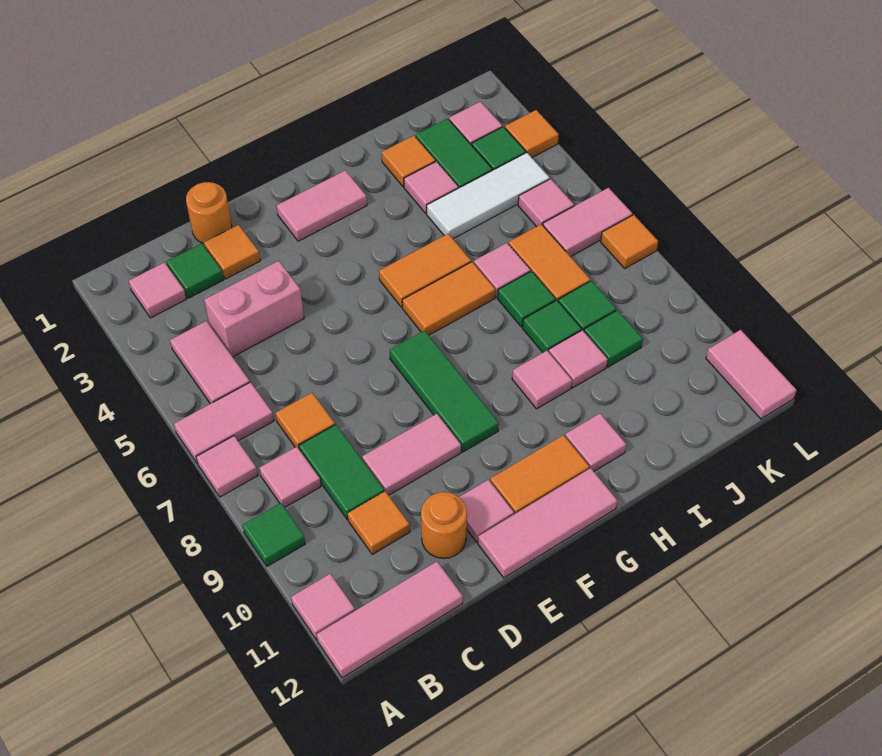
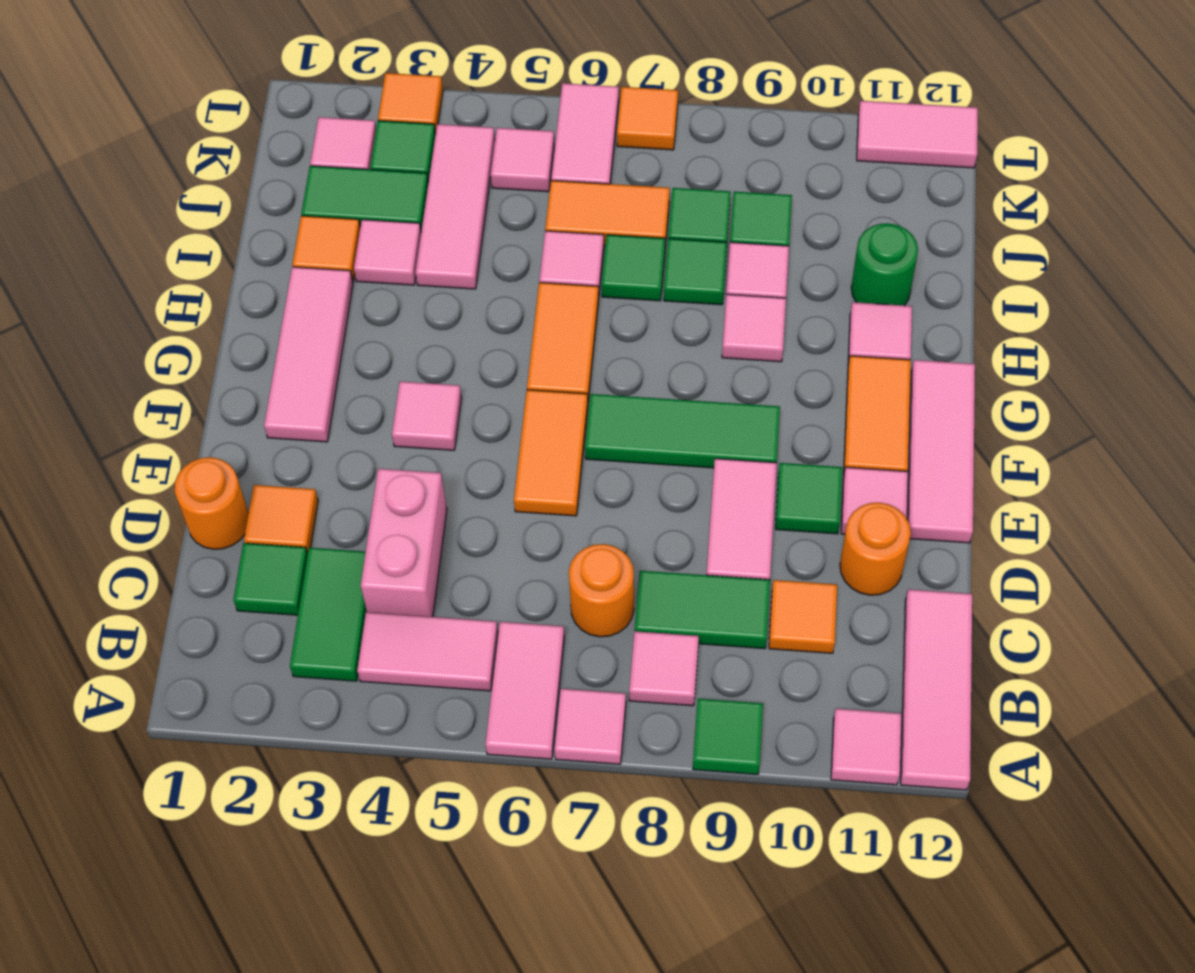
pink 1x1 tile [129,262,186,318] -> pink 1x1 tile moved to [392,381,462,450]
none -> green 1x2 tile [290,548,367,681]
orange 1x1 tile [275,393,335,449] -> orange 1x1 round brick [569,544,634,637]
none -> green 1x1 tile [776,463,842,534]
pink 1x2 tile [277,170,367,241] -> pink 1x3 tile [264,267,353,442]
orange 1x2 tile [379,234,471,307] -> orange 1x2 tile moved to [514,390,588,516]
white 1x3 tile [427,153,550,239] -> pink 1x3 tile [416,124,495,289]
none -> green 1x1 round brick [851,223,918,306]

